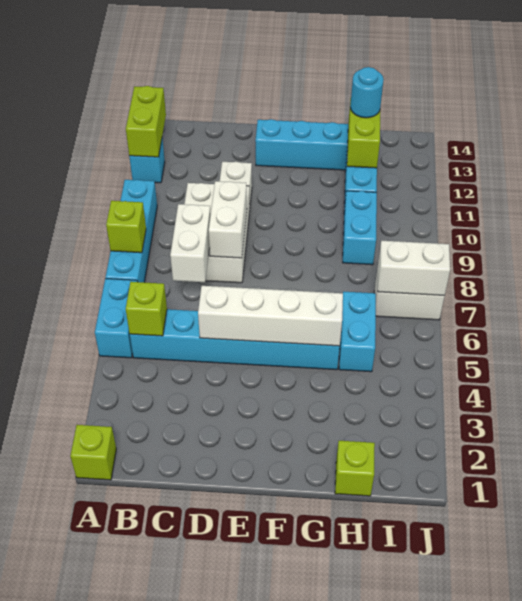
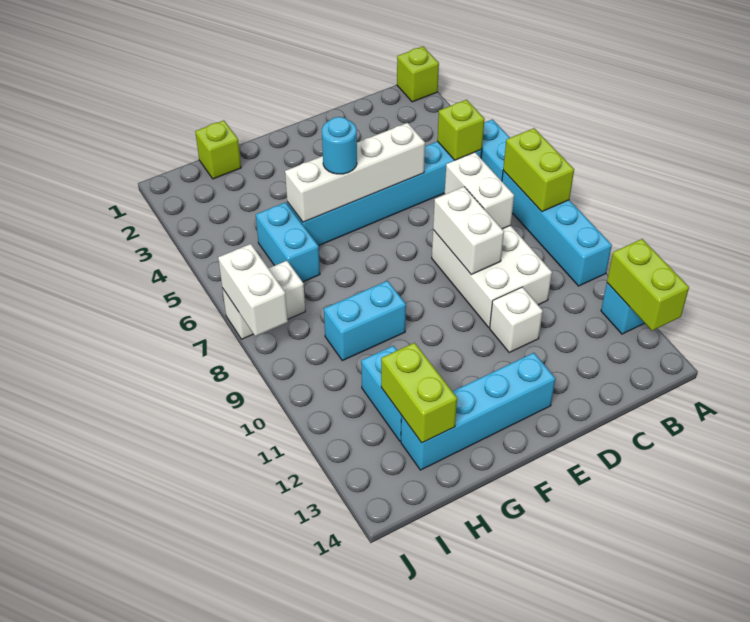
lime 1x1 brick [106,201,146,253] -> lime 1x2 brick [503,128,574,212]
cyan 1x2 brick [343,191,377,265] -> cyan 1x2 brick turned to [324,281,406,361]
cyan 1x1 round brick [350,67,384,118] -> cyan 1x1 round brick moved to [322,117,357,174]
white 1x2 brick [378,241,450,295] -> white 1x2 brick turned to [218,244,288,336]

